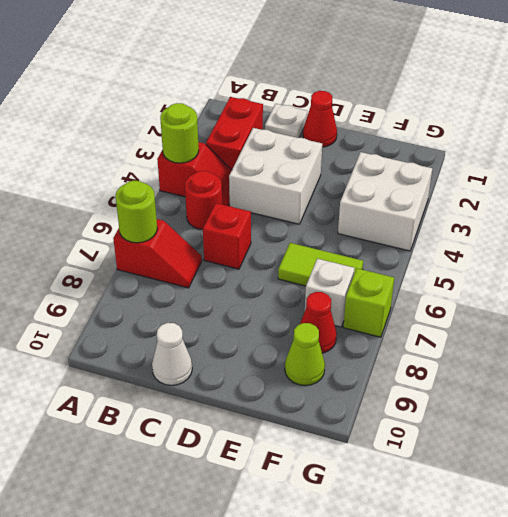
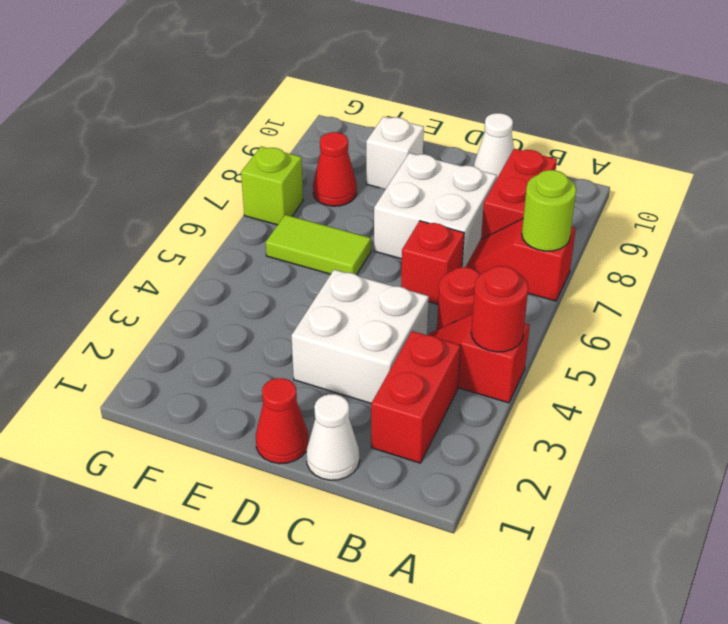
lime 1x1 round brick [160,103,199,163] -> red 1x1 round brick [471,266,528,352]
none -> red 1x2 brick [481,149,557,239]
white 1x1 plate [265,104,307,138] -> white 1x1 cone [306,394,360,480]
white 2x2 brick [338,152,432,251] -> white 2x2 brick moved to [374,153,497,267]
white 1x1 brick [305,259,355,327] -> white 1x1 brick moved to [366,117,424,189]
lime 1x1 cone [285,323,325,386] -> none

